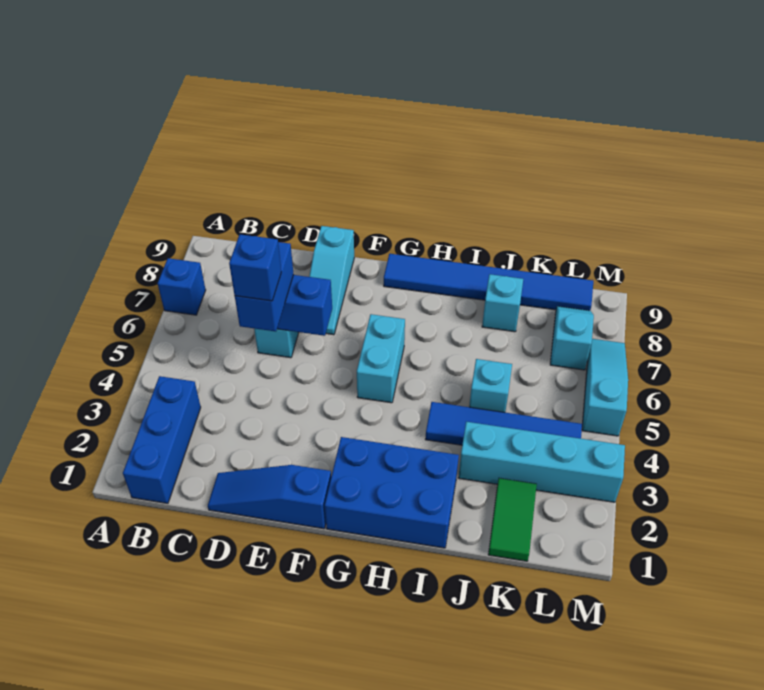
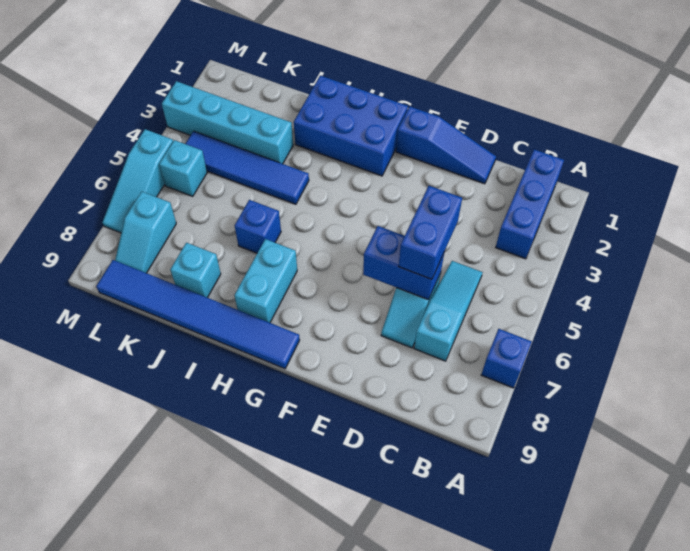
blue 1x1 brick [229,234,281,301] -> blue 1x1 brick moved to [235,200,281,253]
cyan 1x3 slope [309,226,354,335] -> cyan 1x3 slope moved to [414,261,483,361]
cyan 1x2 brick [357,314,405,403] -> cyan 1x2 brick moved to [234,239,297,323]
cyan 1x1 brick [469,359,512,412] -> cyan 1x1 brick moved to [159,140,207,196]
green 1x2 tile [488,478,537,561] -> none

